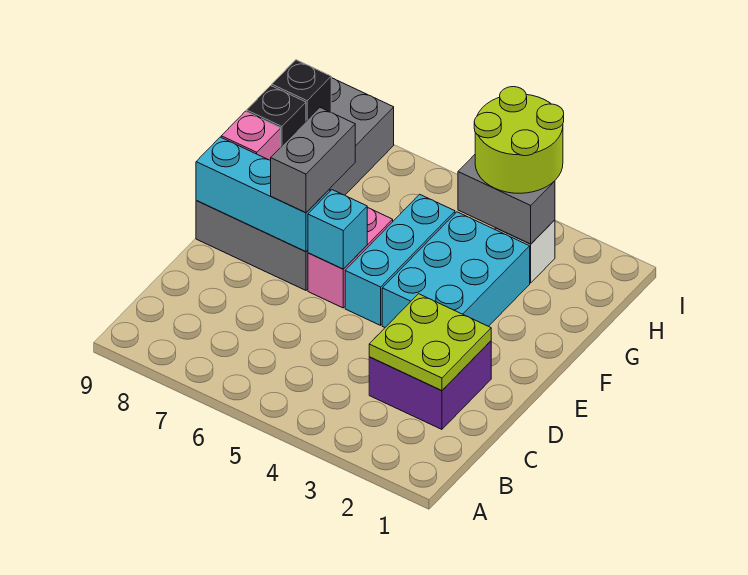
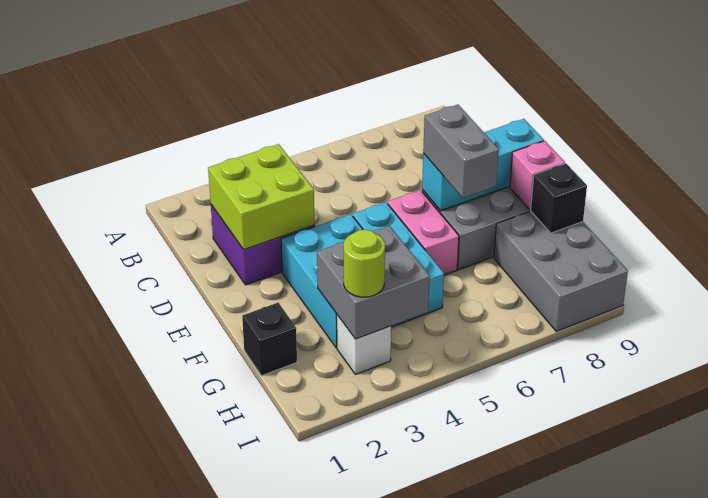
lime 2x2 plate [369,294,491,390] -> lime 2x2 brick [208,144,314,250]
cyan 1x1 brick [308,190,367,269] -> none
grey 1x2 brick [458,155,555,244] -> grey 2x2 brick [317,226,430,339]
lime 2x2 round brick [474,87,564,193] -> lime 1x1 round brick [344,229,385,297]
black 1x1 brick [272,60,331,121] -> black 1x1 brick moved to [242,303,297,376]

